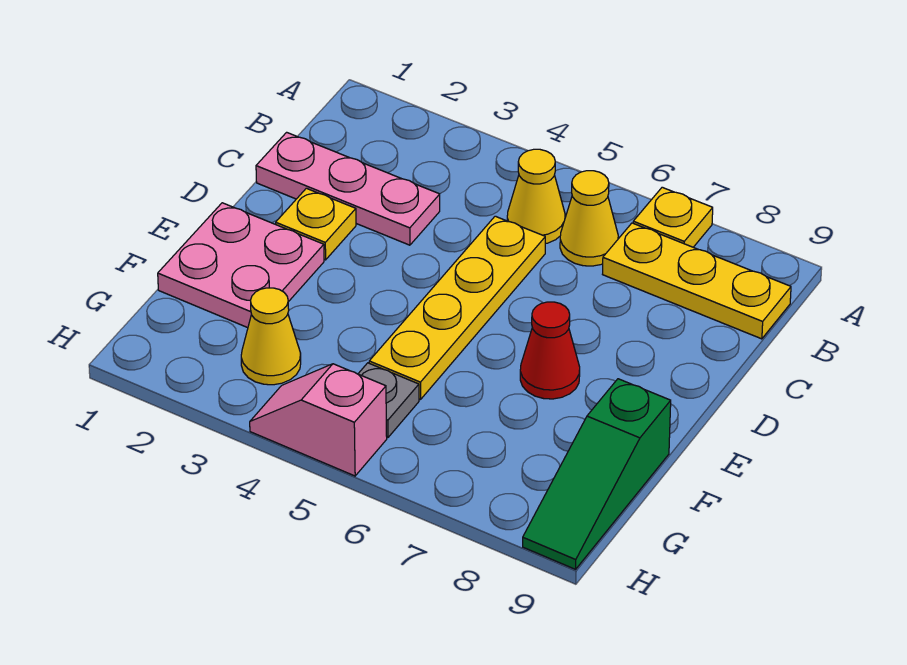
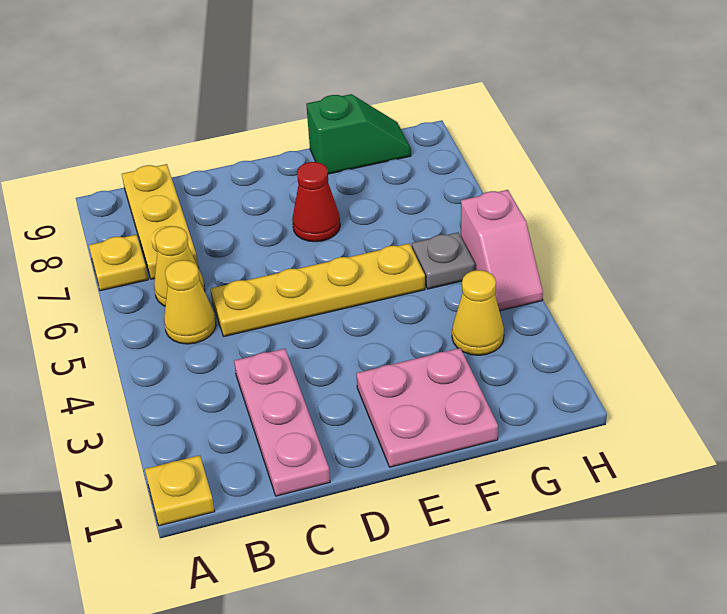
yellow 1x1 plate [276,188,356,260] -> yellow 1x1 plate moved to [145,455,215,526]
green 1x3 slope [523,379,671,569] -> green 1x2 slope [306,94,411,174]

